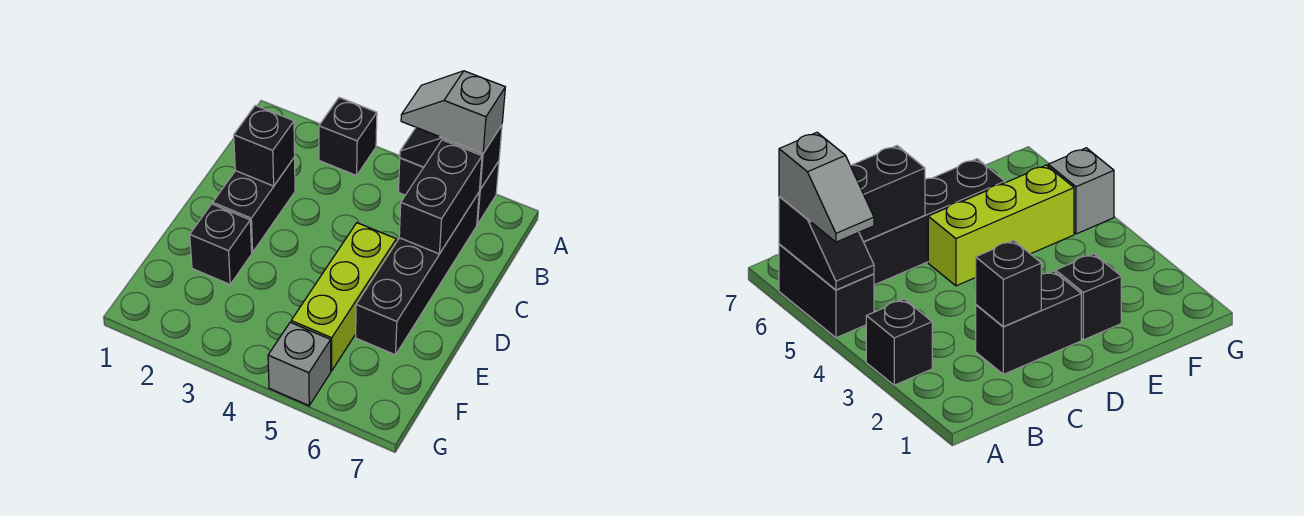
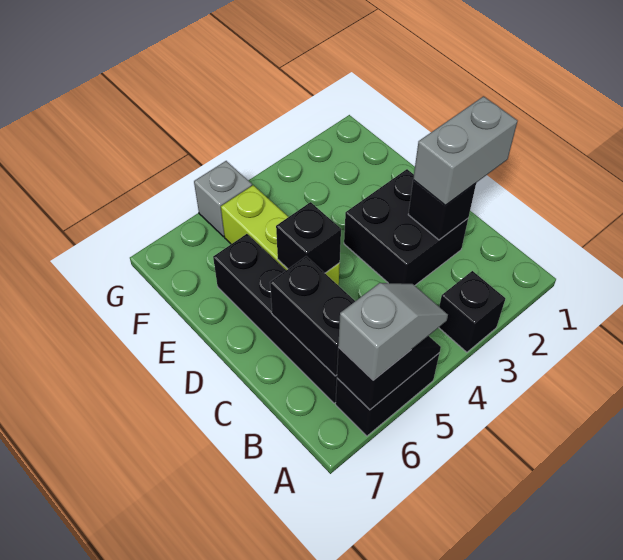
none -> grey 1x2 brick [413,96,517,205]
black 1x2 brick [213,157,295,252] -> black 2x2 brick [344,169,468,285]
black 1x1 brick [190,204,252,284] -> black 1x1 brick moved to [276,202,341,273]

